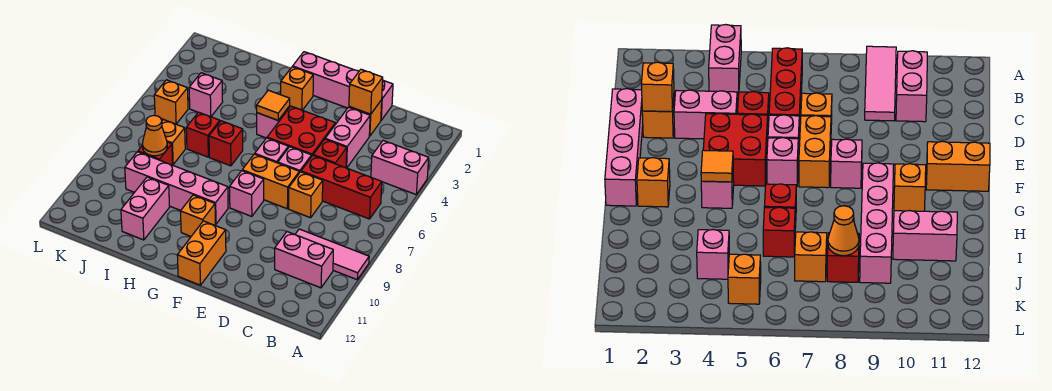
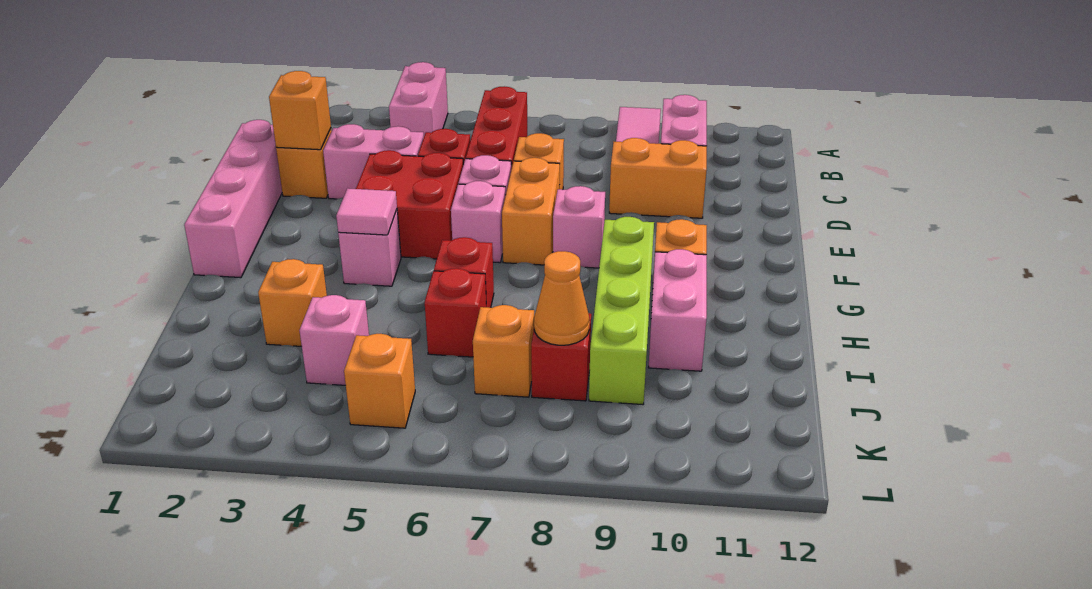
orange 1x2 brick [177,221,226,285] -> orange 1x2 brick moved to [609,138,707,218]
orange 1x1 brick [281,67,313,110] -> orange 1x1 brick moved to [258,259,327,346]
orange 1x1 tile [257,90,290,120] -> pink 1x1 tile [336,188,397,235]
pink 1x4 brick [125,152,228,224] -> lime 1x4 brick [589,217,654,405]
pink 1x2 brick [121,177,170,240] -> pink 1x2 brick turned to [648,249,707,371]

